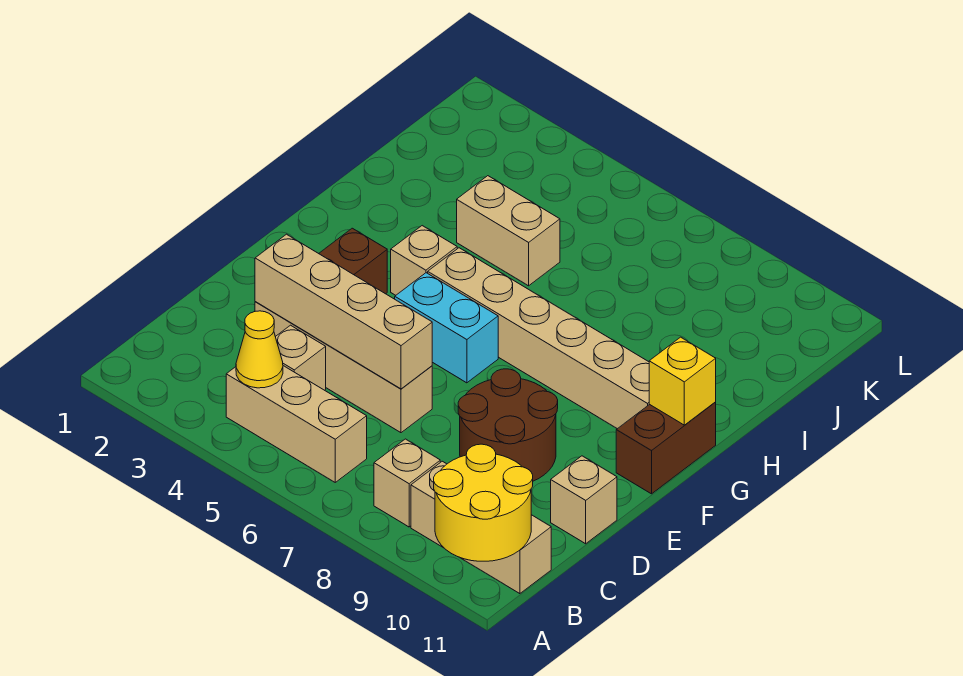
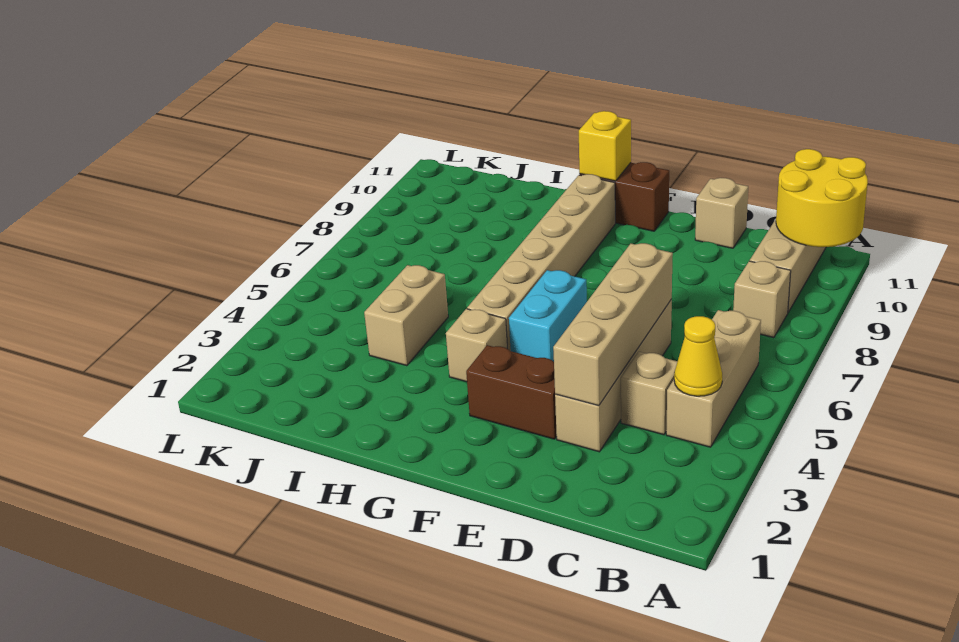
brown 2x2 round brick [458,369,558,481] -> none

